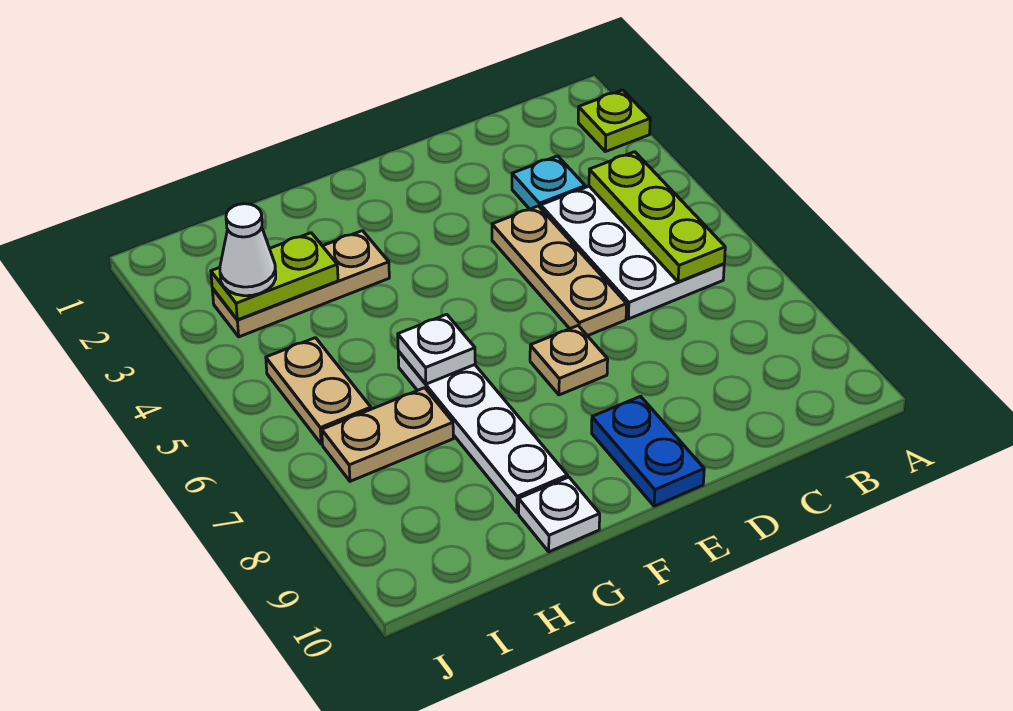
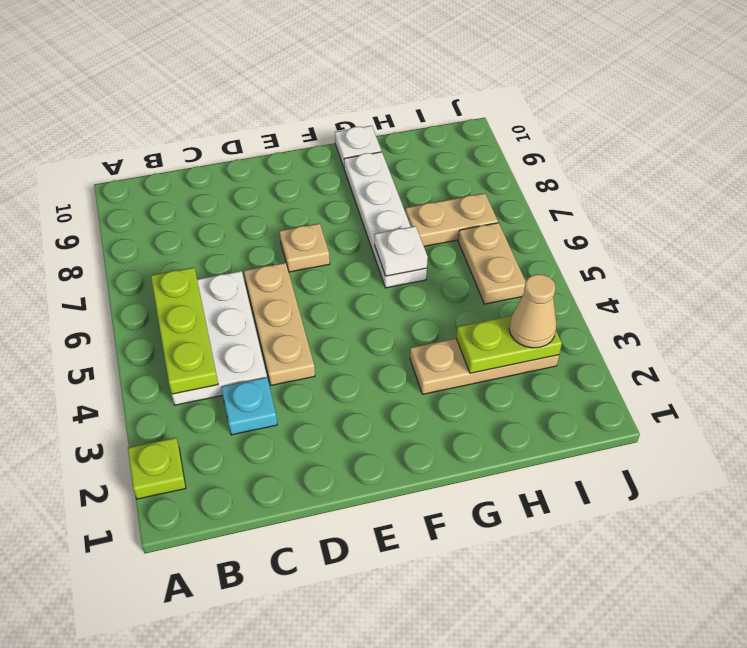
blue 1x2 plate [592,396,704,506] -> none
white 1x1 cone [220,204,276,296] -> tan 1x1 cone [509,274,557,348]

